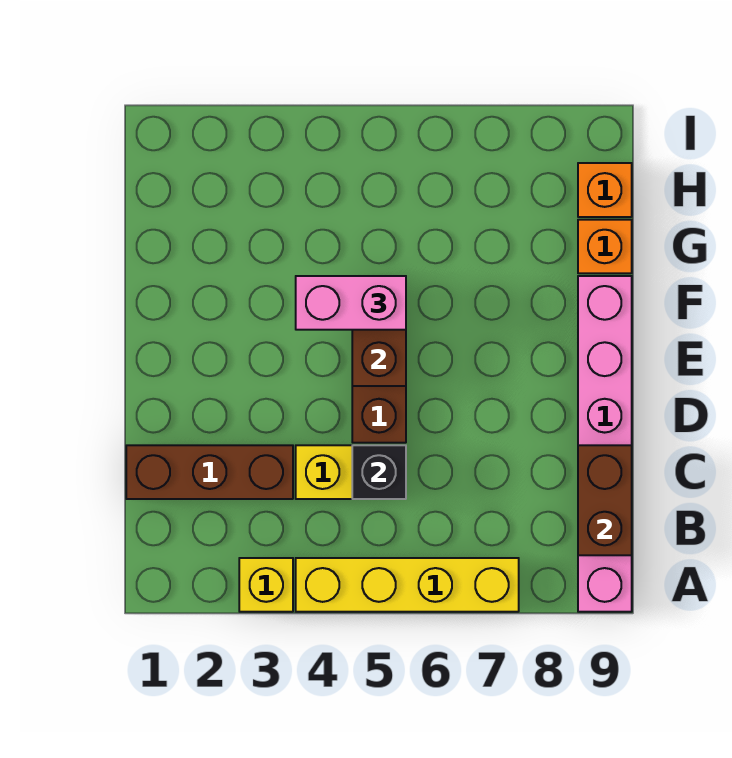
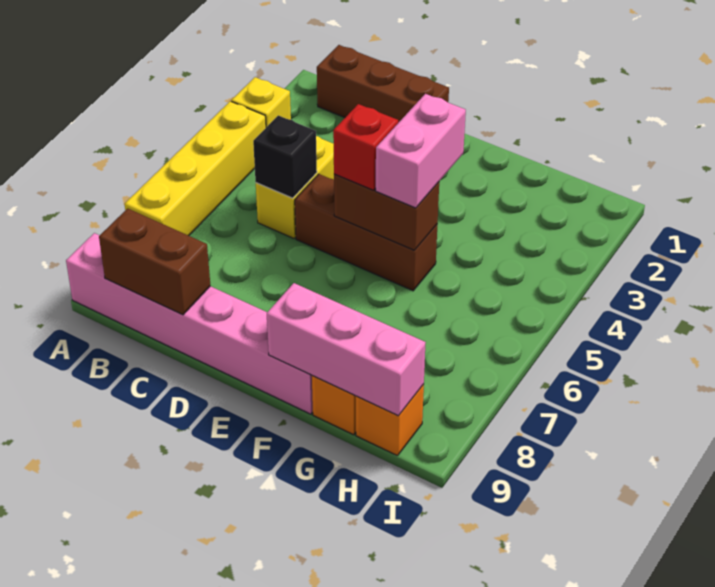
brown 1x3 brick [126,445,293,499] -> brown 1x3 brick turned to [317,45,449,123]
none -> red 1x1 brick [333,104,398,190]
none -> pink 1x3 brick [267,283,426,416]

